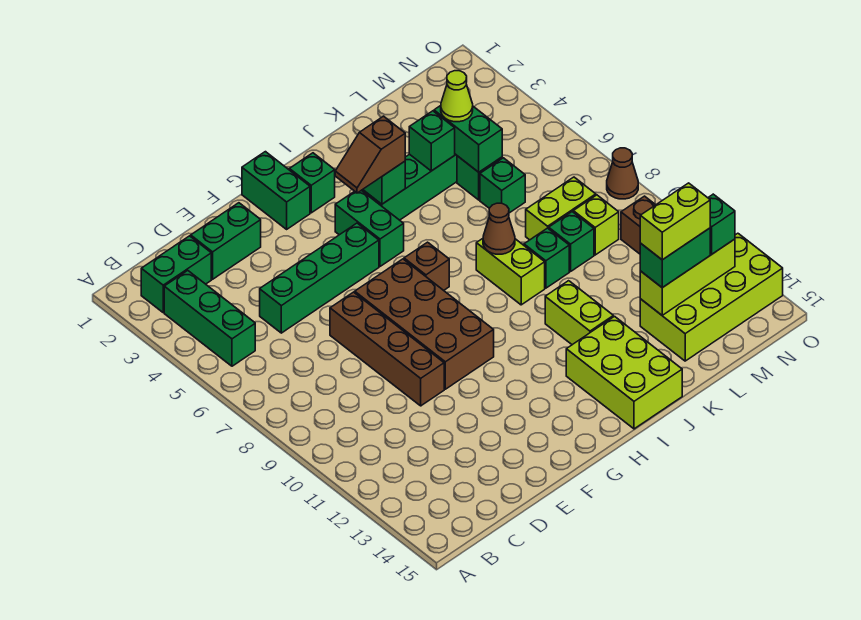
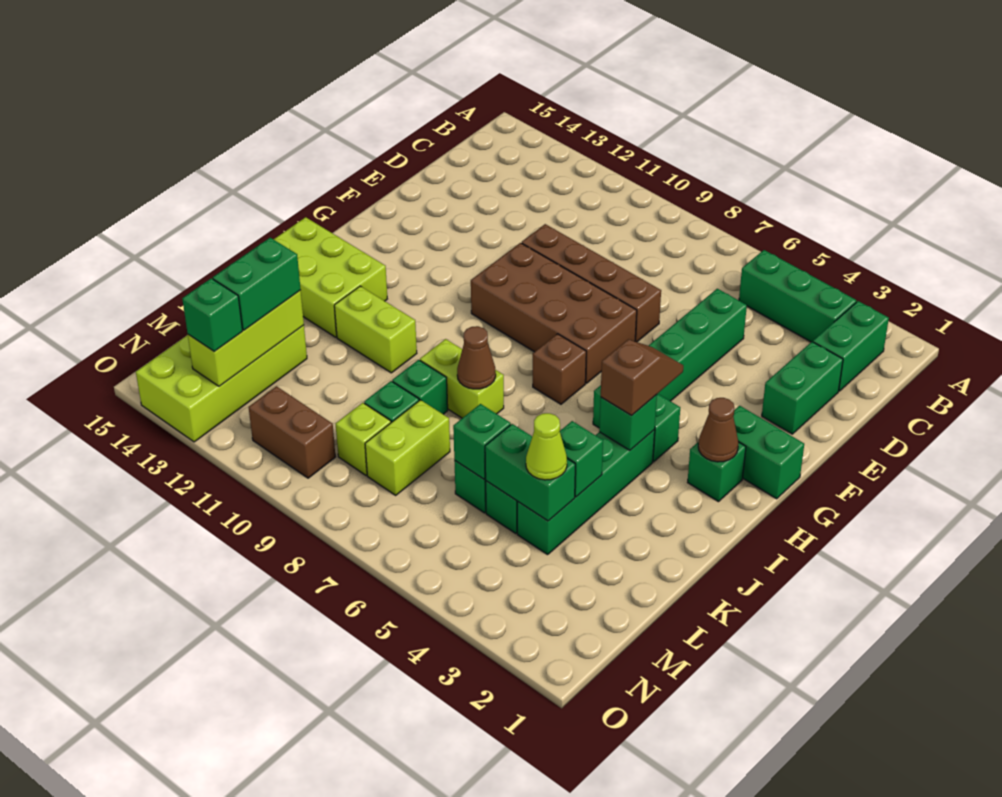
none -> green 1x1 brick [453,404,511,479]
lime 1x2 brick [640,183,710,260] -> none
brown 1x1 cone [607,148,638,199] -> brown 1x1 cone moved to [698,398,738,462]

